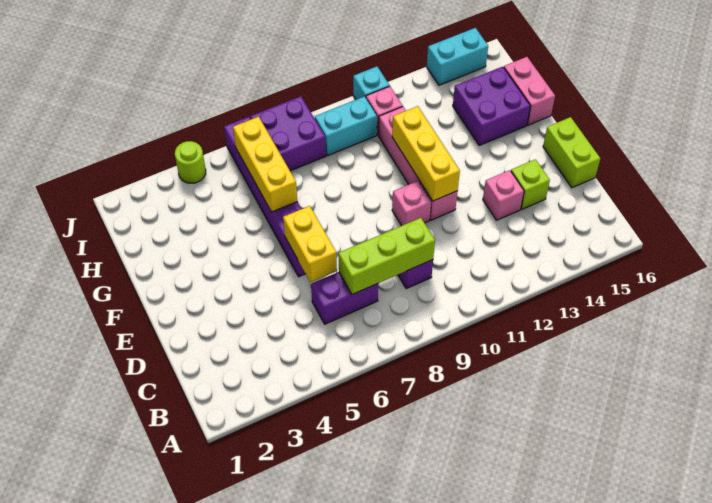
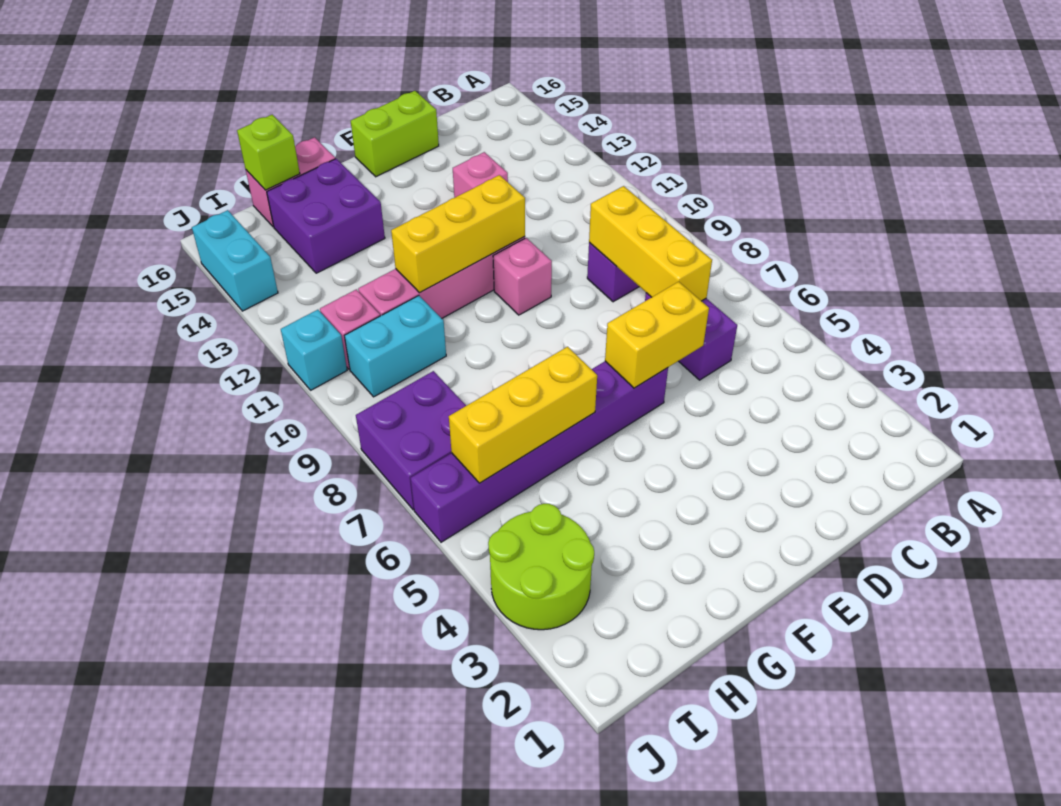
lime 1x3 brick [338,218,435,294] -> yellow 1x3 brick [589,186,712,301]
lime 1x1 brick [511,159,550,209] -> lime 1x1 brick moved to [237,115,300,190]
cyan 1x2 brick [315,96,377,156] -> cyan 1x2 brick turned to [345,296,446,397]
lime 1x1 round brick [175,141,206,183] -> lime 2x2 round brick [488,504,594,630]

